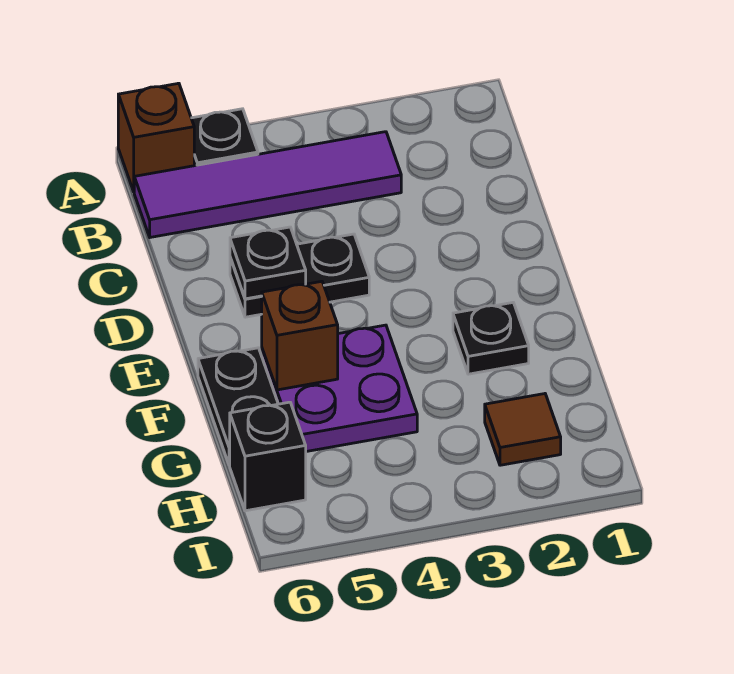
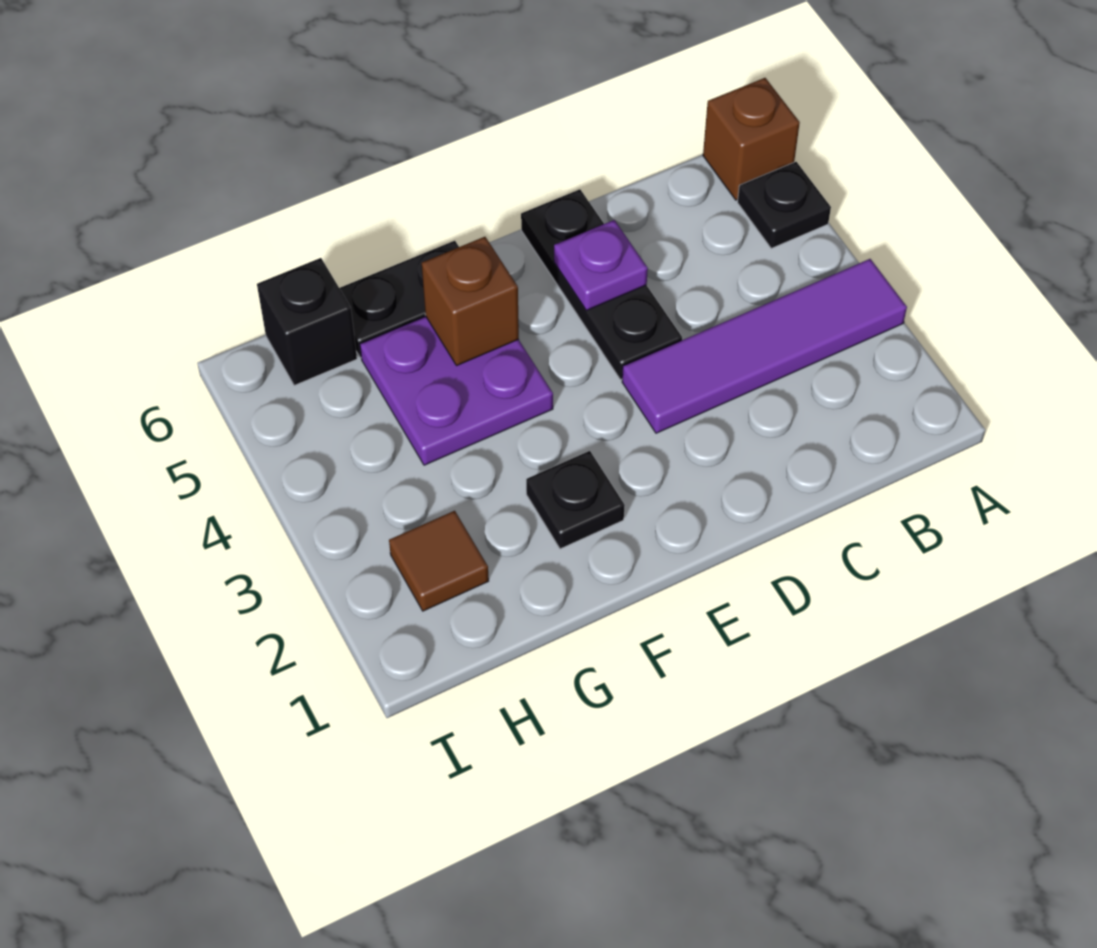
purple 1x4 tile [134,132,401,237] -> purple 1x4 tile turned to [622,259,907,433]
black 1x2 plate [230,234,369,317] -> black 1x3 plate [521,189,682,380]
black 1x1 plate [230,227,306,299] -> purple 1x1 plate [554,220,648,310]

